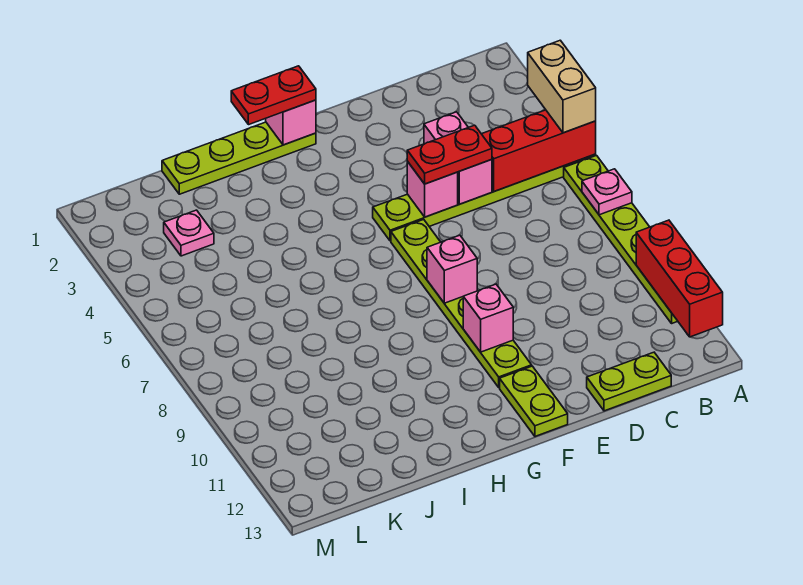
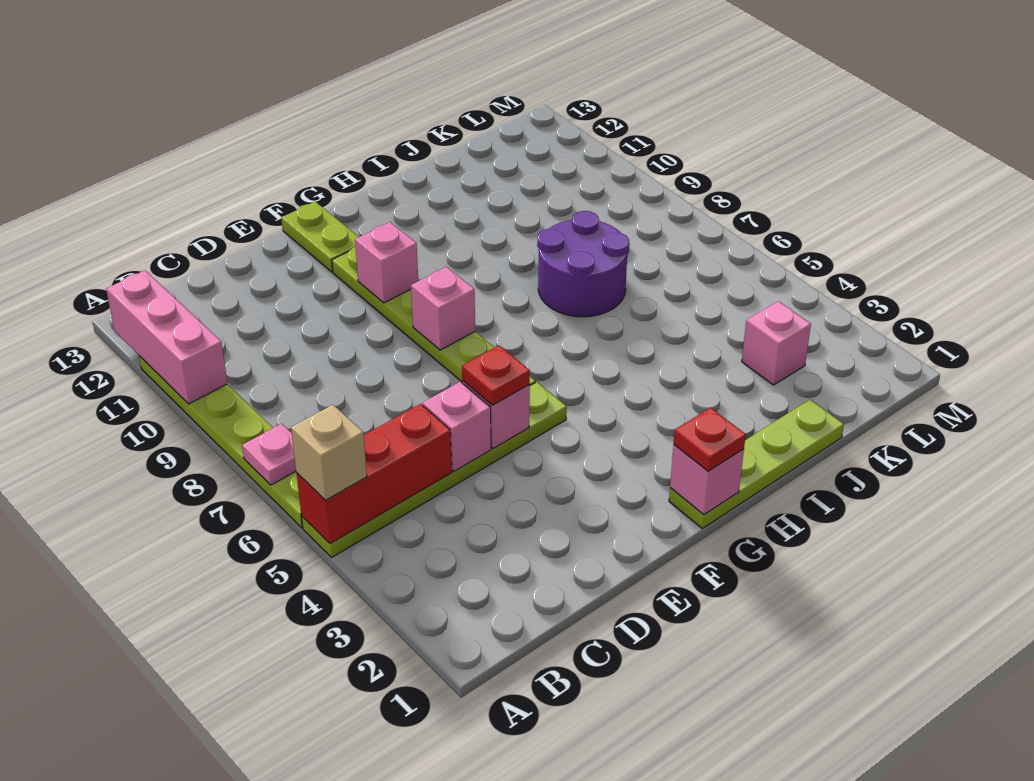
tan 1x2 brick [528,40,596,133] -> tan 1x1 brick [291,405,367,500]
red 1x3 brick [636,220,723,337] -> pink 1x3 brick [106,270,228,404]
lime 1x2 plate [587,352,671,411] -> none
pink 1x2 brick [424,112,492,204] -> pink 1x1 brick [422,382,491,471]
red 1x2 plate [407,125,492,184] -> red 1x1 plate [462,345,530,405]
red 1x2 plate [231,66,316,125] -> red 1x1 plate [674,408,746,471]
none -> purple 2x2 round brick [537,211,629,317]
pink 1x1 plate [164,210,214,256] -> pink 1x1 brick [742,301,811,385]

